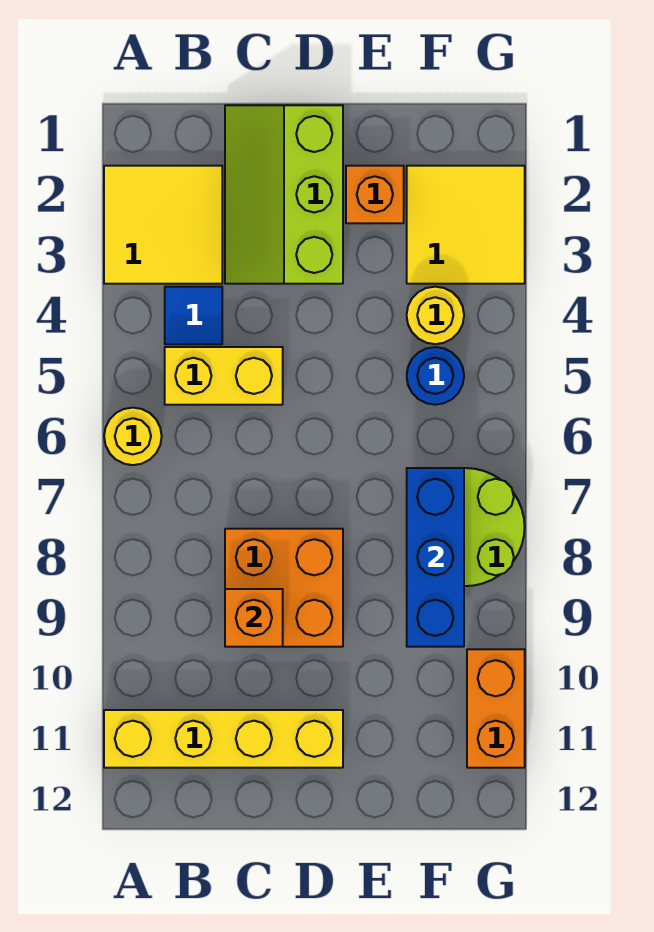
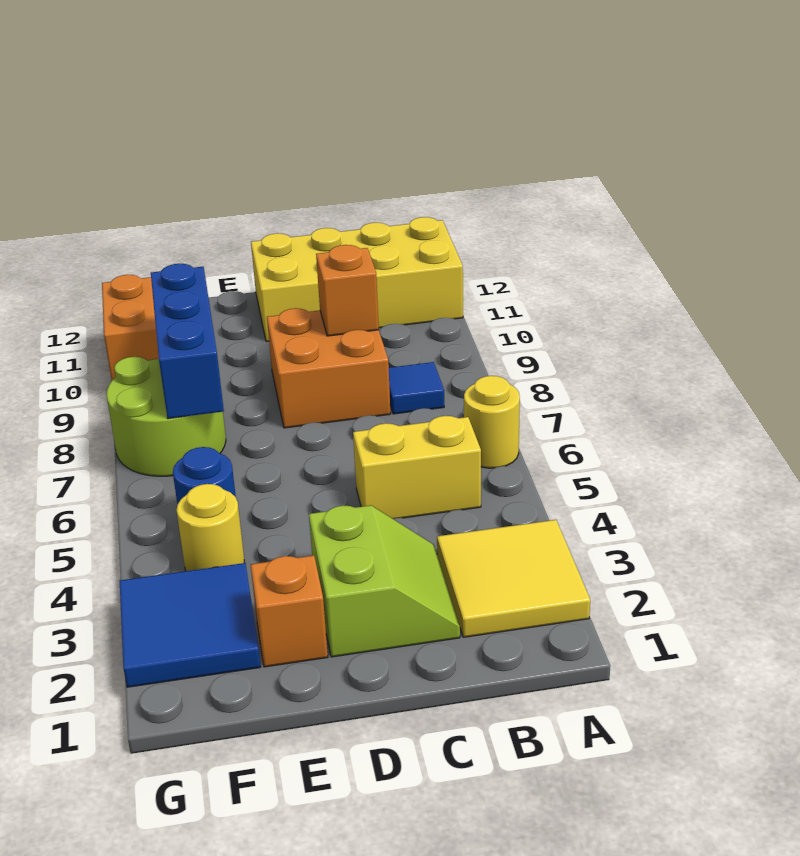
yellow 1x4 brick [104,710,343,768] -> yellow 2x4 brick [251,217,463,342]
blue 1x1 tile [165,287,222,344] -> blue 1x1 tile moved to [389,362,444,414]
lime 2x3 slope [225,105,343,284] -> lime 2x2 slope [309,505,460,657]
yellow 2x2 tile [407,166,525,284] -> blue 2x2 tile [120,563,260,687]

